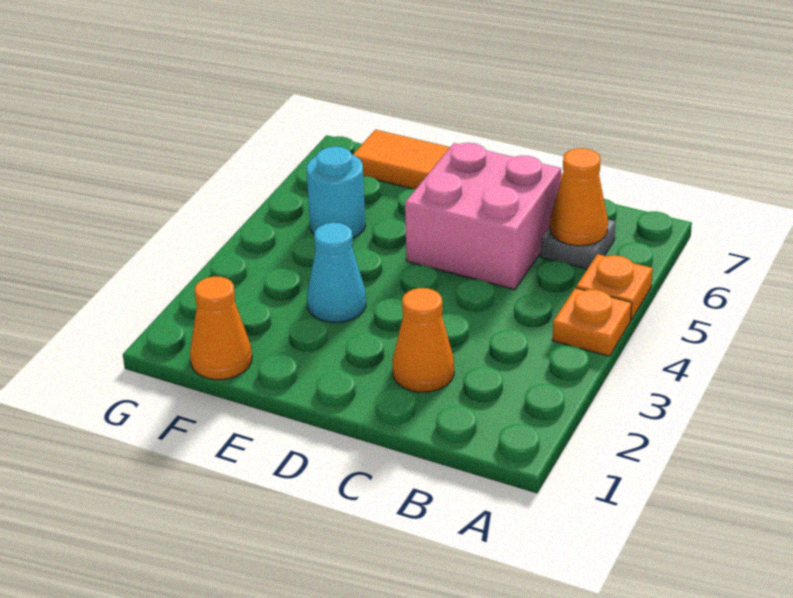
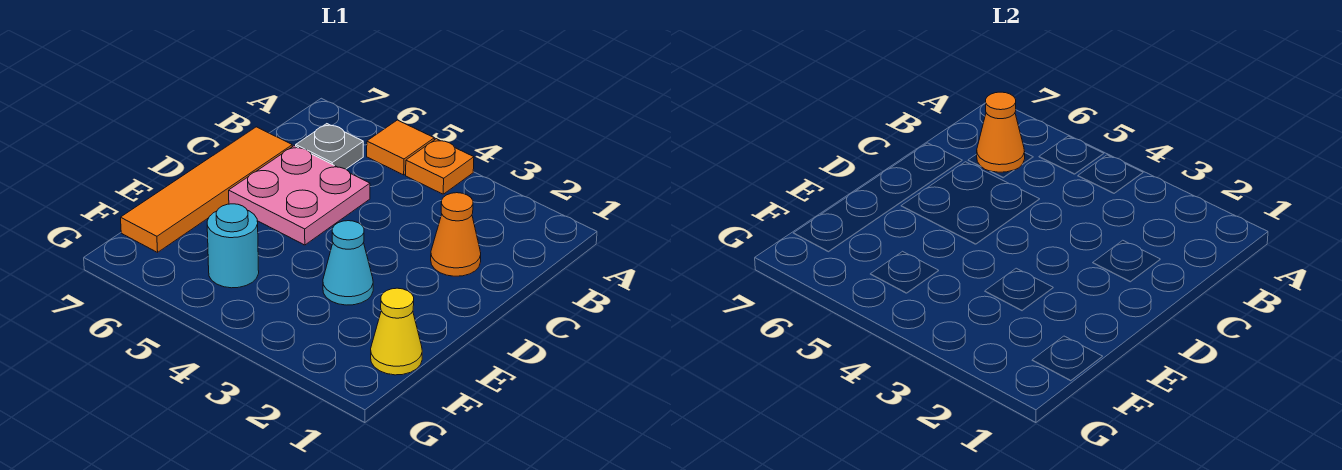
orange 1x1 plate [576,254,653,320] -> orange 1x1 tile [367,120,434,175]
pink 2x2 brick [405,143,561,290] -> pink 2x2 plate [229,146,370,245]
orange 1x1 cone [190,276,252,380] -> yellow 1x1 cone [371,288,422,375]

